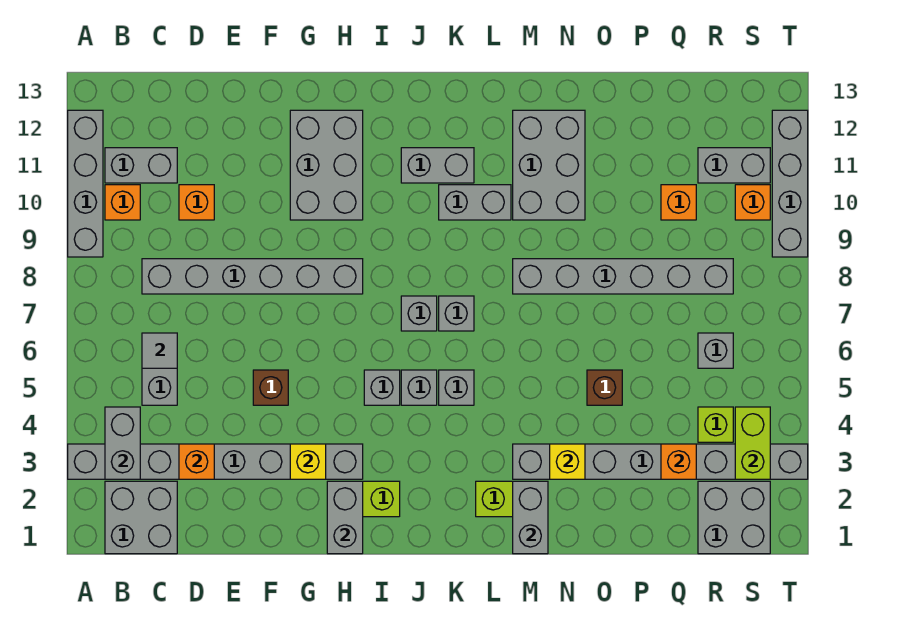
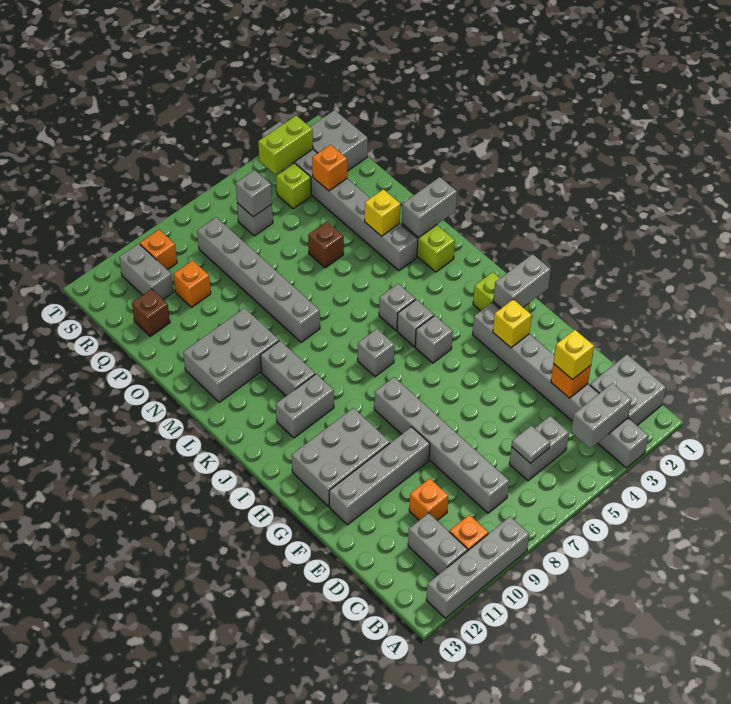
none -> yellow 1x1 brick [553,330,594,380]
brown 1x1 brick [253,370,288,405] -> brown 1x1 brick moved to [132,289,170,336]
grey 1x2 brick [401,148,474,183] -> grey 1x2 brick turned to [276,374,334,438]
grey 1x1 brick [439,296,474,331] -> grey 1x1 brick moved to [236,170,272,217]
grey 1x4 brick [772,110,808,257] -> grey 1x4 brick moved to [329,427,430,525]

